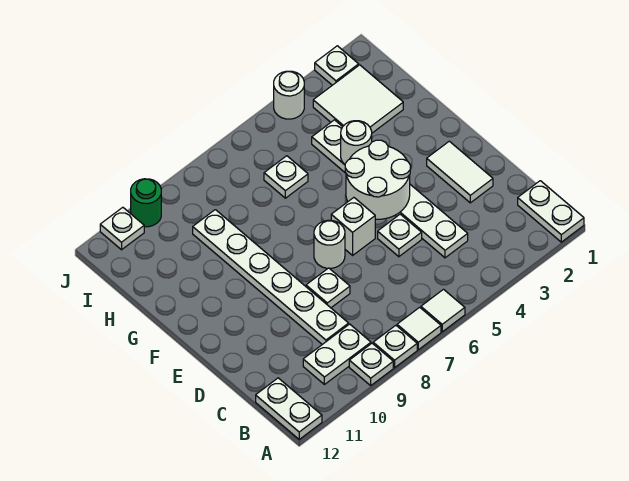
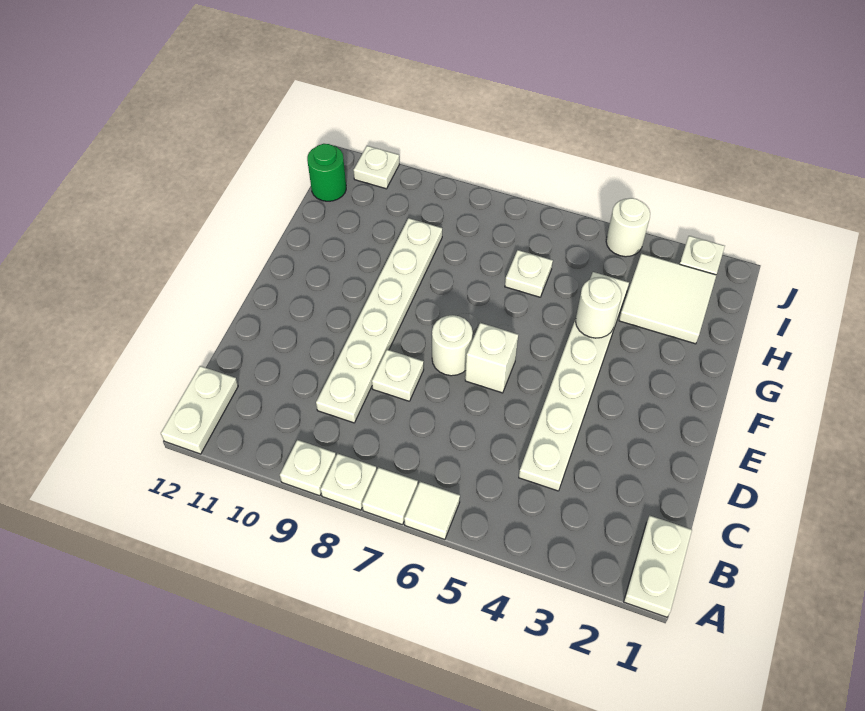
white 1x2 plate [303,324,371,384] -> none
white 1x2 tile [427,141,493,203] -> none
white 1x1 plate [378,214,422,257] -> none
white 2x2 round brick [345,140,411,219] -> none
green 1x1 round brick [131,179,161,227] -> green 1x1 round brick moved to [307,144,346,201]

